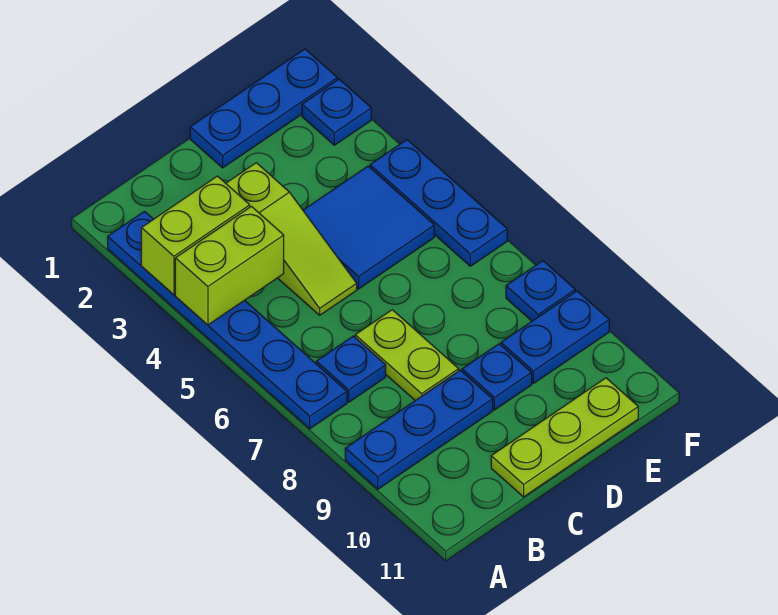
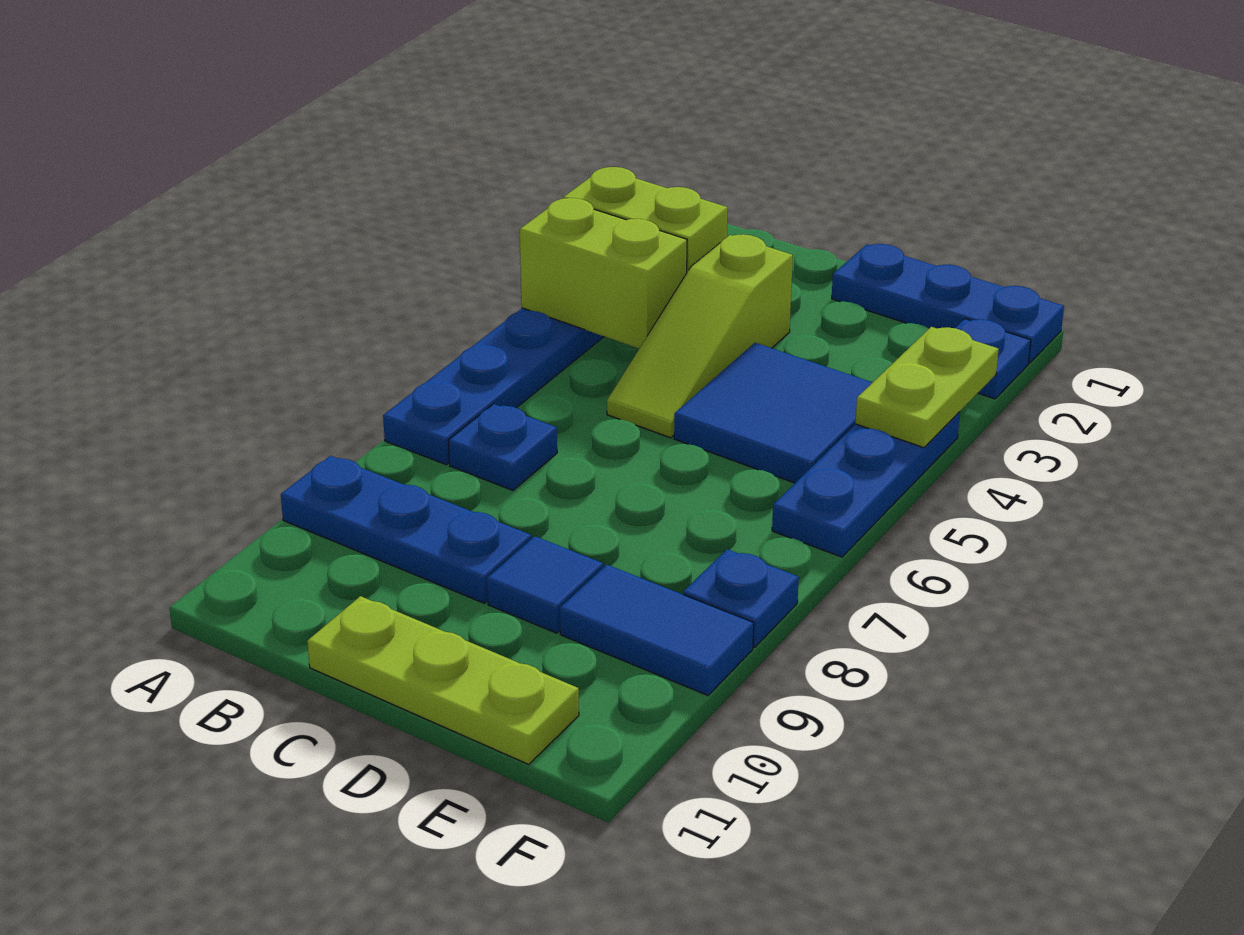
lime 1x2 plate [355,310,459,400] -> lime 1x2 plate moved to [855,327,999,448]
blue 1x1 plate [462,344,532,410] -> blue 1x1 tile [487,536,603,633]
blue 1x2 plate [501,291,609,383] -> blue 1x2 tile [560,565,754,695]

